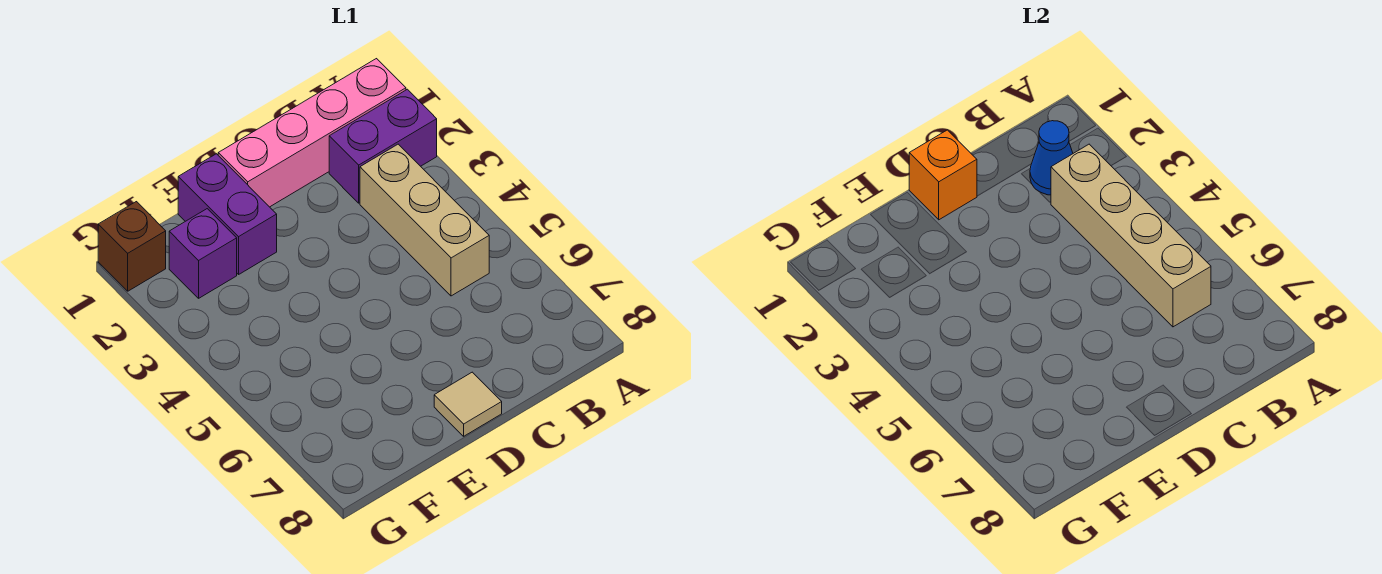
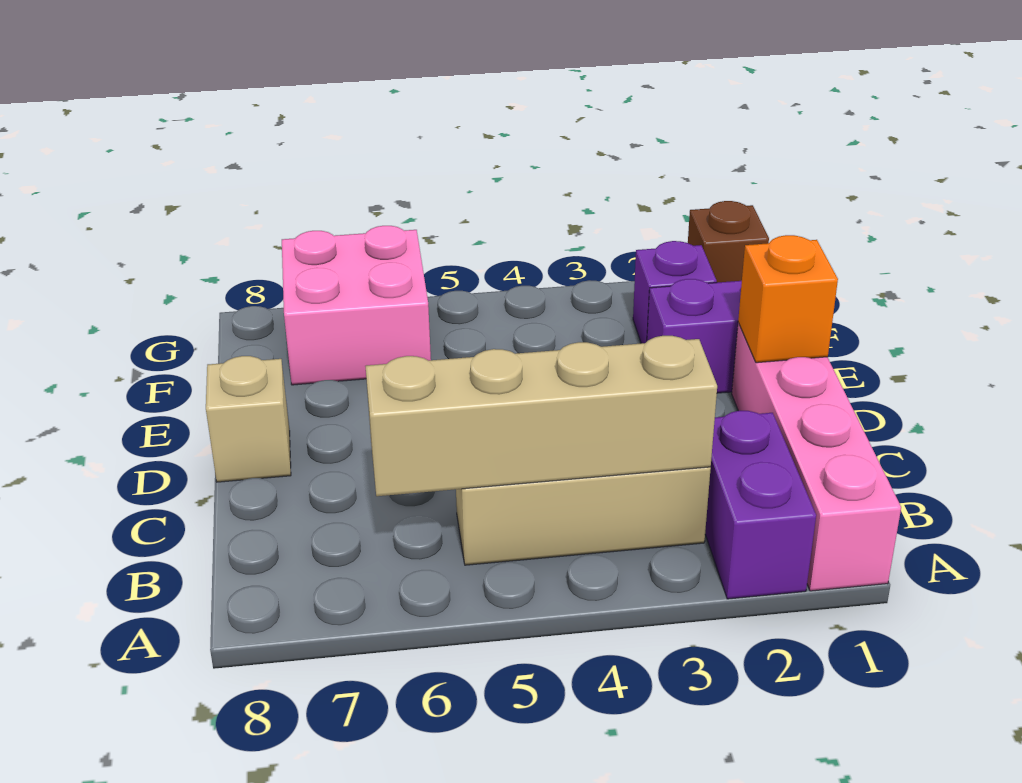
blue 1x1 cone [1030,121,1073,195] -> none
tan 1x1 tile [434,372,502,436] -> tan 1x1 brick [206,356,291,482]
none -> pink 2x2 brick [282,226,431,385]

